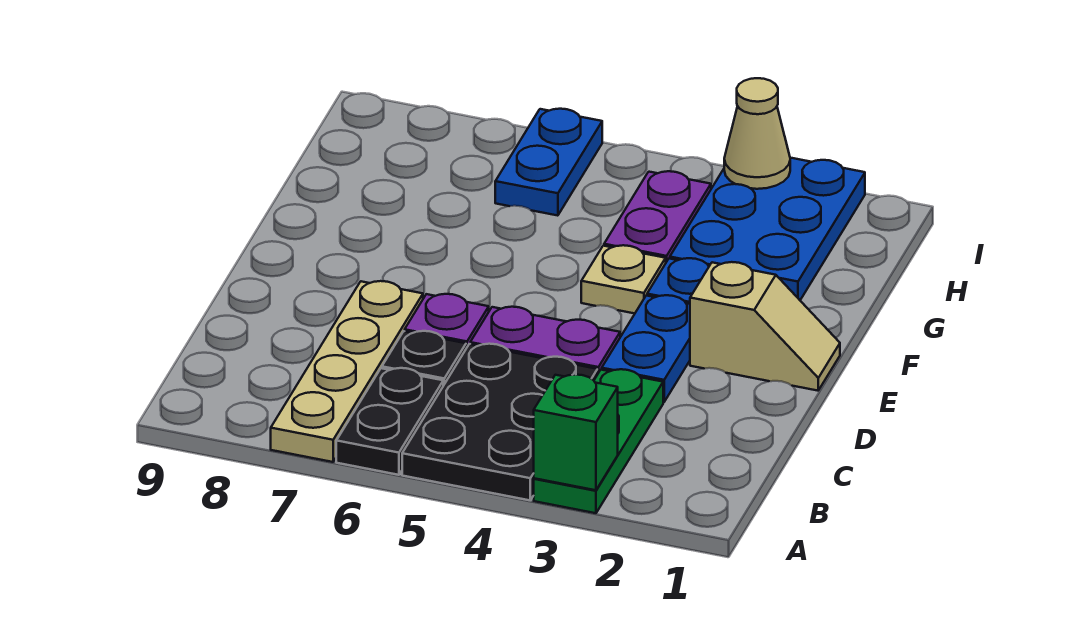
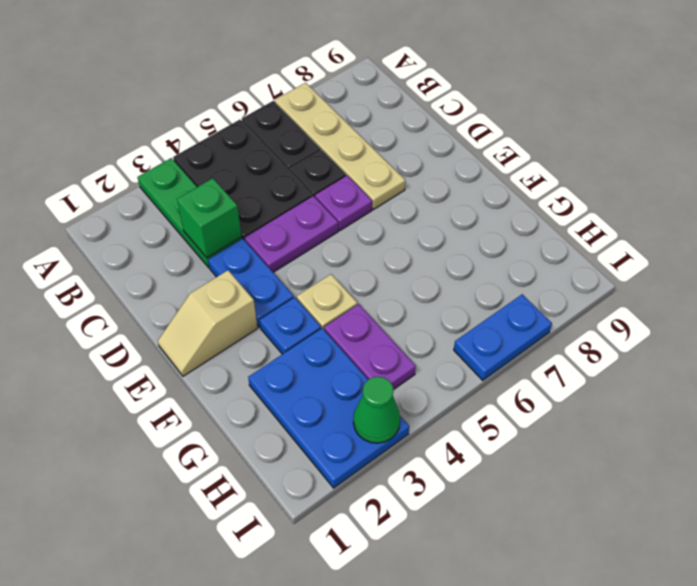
green 1x1 brick [534,375,618,490] -> green 1x1 brick moved to [177,178,242,258]
blue 1x2 plate [495,109,602,216] -> blue 1x2 plate turned to [454,294,552,380]
tan 1x1 cone [724,78,790,189] -> green 1x1 cone [353,377,400,443]

